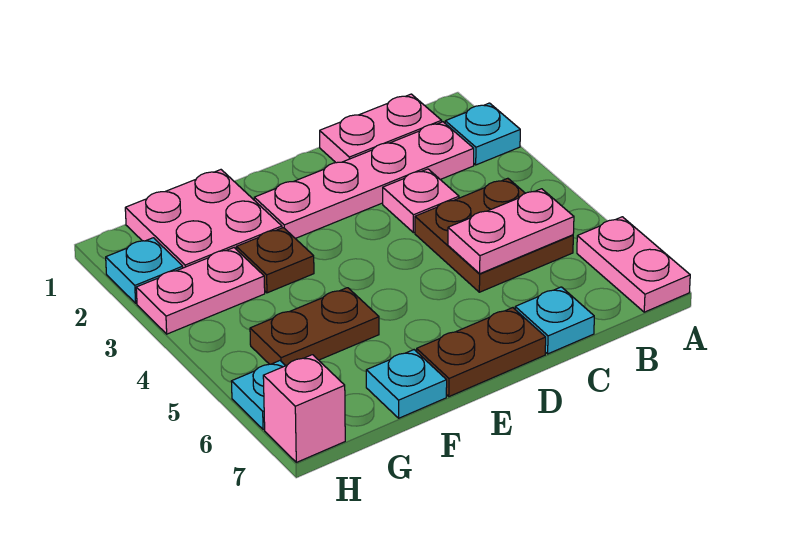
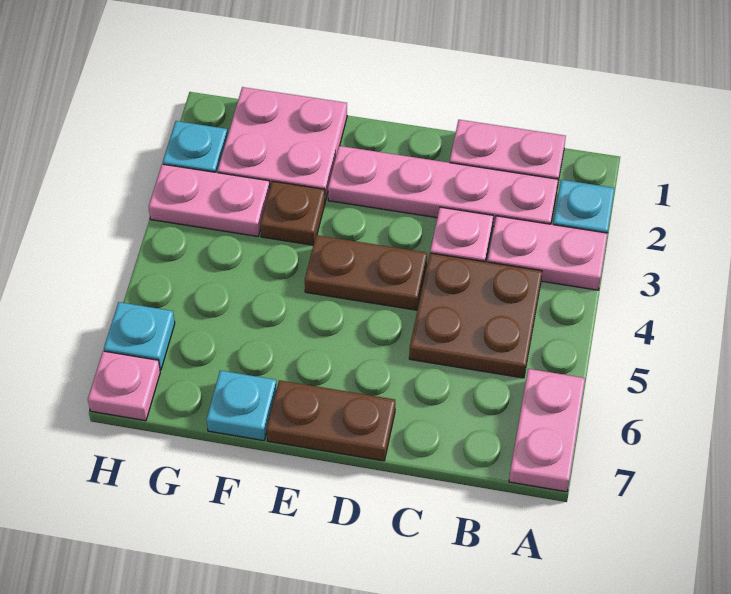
pink 1x2 plate [448,189,574,274] -> pink 1x2 plate moved to [488,216,608,290]
cyan 1x1 plate [515,287,594,354] -> none
brown 1x2 plate [250,288,379,366] -> brown 1x2 plate moved to [305,235,427,310]
pink 1x1 brick [263,355,345,462] -> pink 1x1 plate [88,351,160,421]

